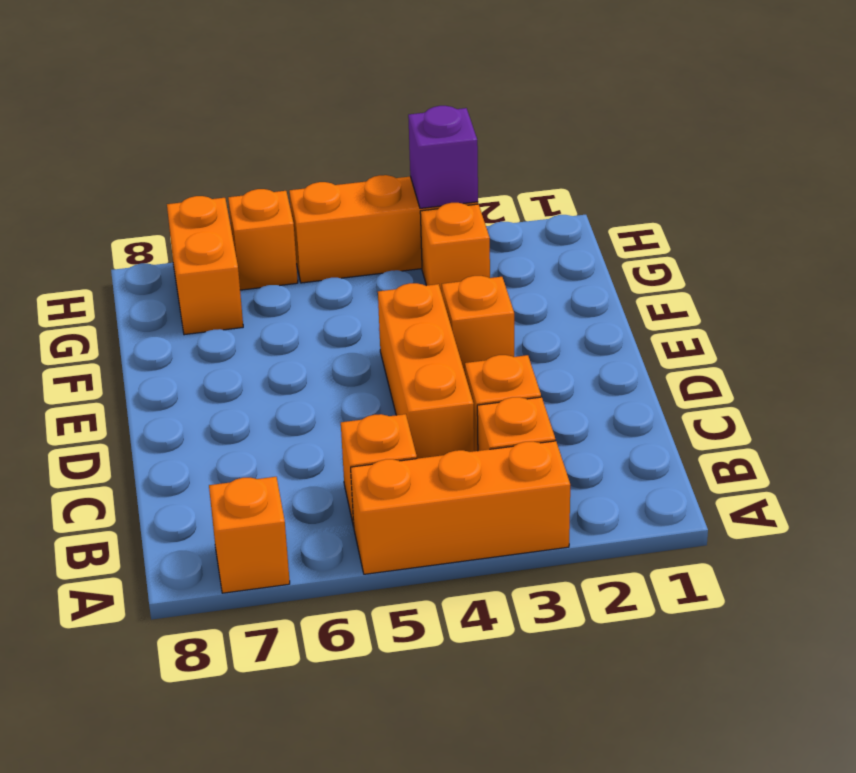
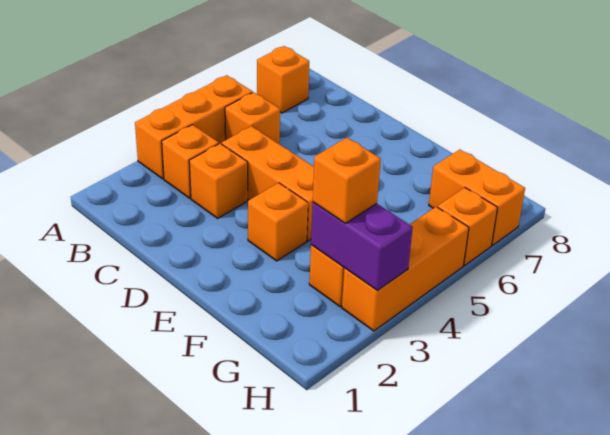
none -> orange 1x1 brick [313,138,381,223]
purple 1x1 brick [408,106,478,208] -> purple 1x2 brick [311,202,413,290]

